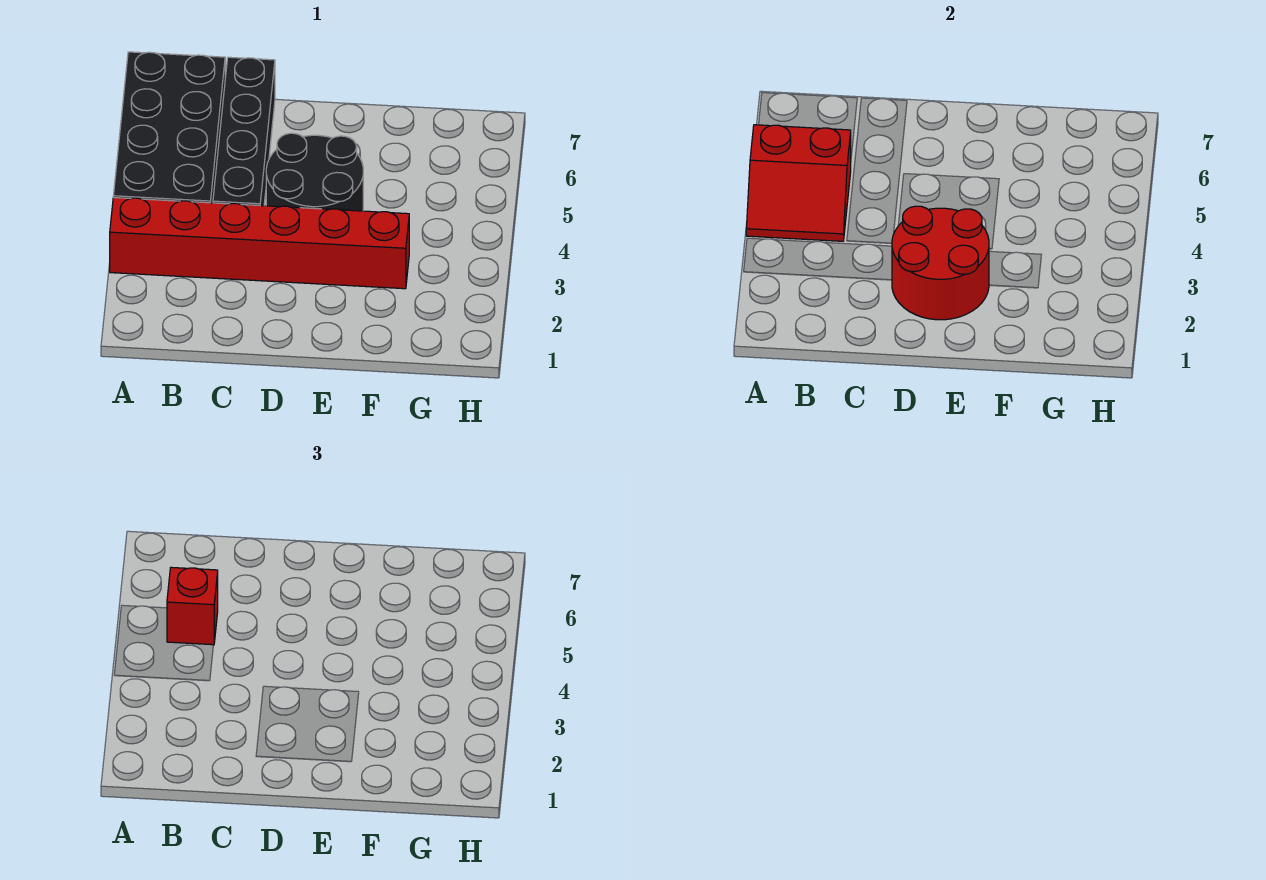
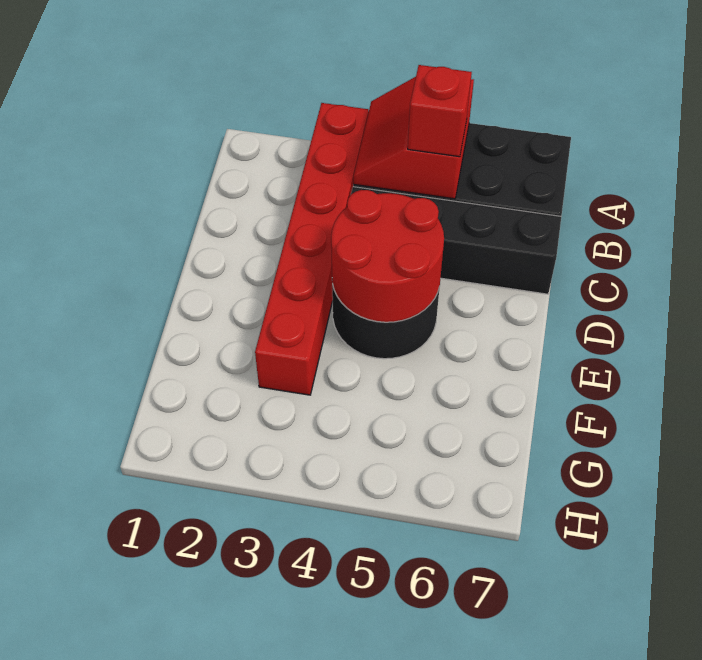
red 2x2 round brick [892,206,989,320] -> red 2x2 round brick moved to [331,190,444,322]

